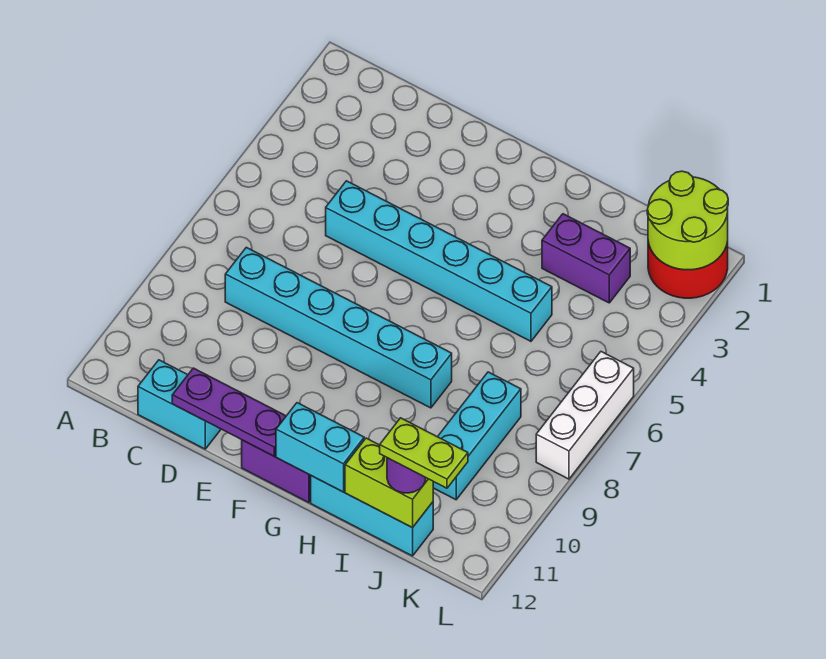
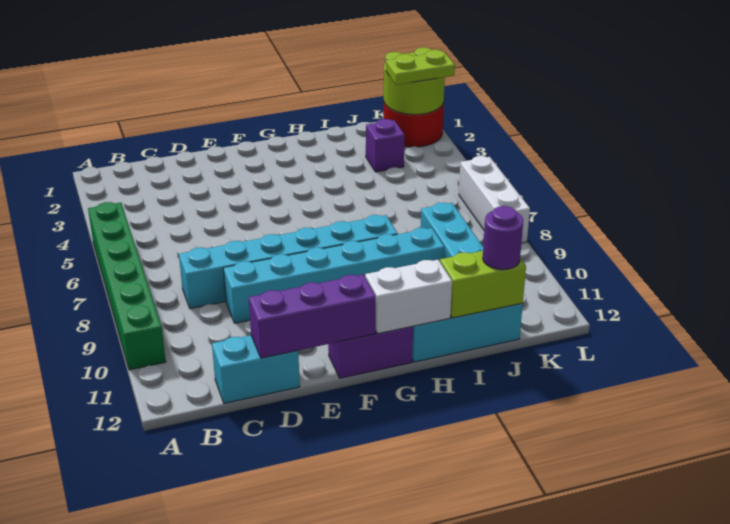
none -> green 1x6 brick [88,202,166,370]
cyan 1x6 brick [326,181,552,341] -> cyan 1x6 brick moved to [223,228,444,323]
purple 1x3 plate [172,368,286,456] -> purple 1x3 brick [249,274,376,358]
cyan 1x2 brick [276,403,364,492] -> white 1x2 brick [365,260,452,334]
purple 1x2 brick [542,214,630,303] -> purple 1x1 brick [366,119,405,172]
lime 1x2 plate [380,418,468,488] -> lime 1x2 plate moved to [386,50,455,85]

